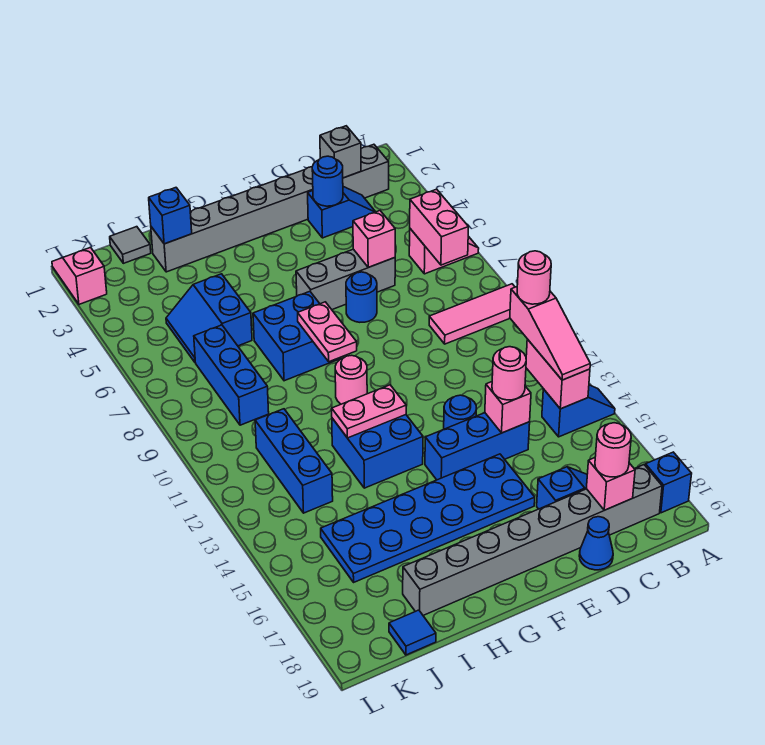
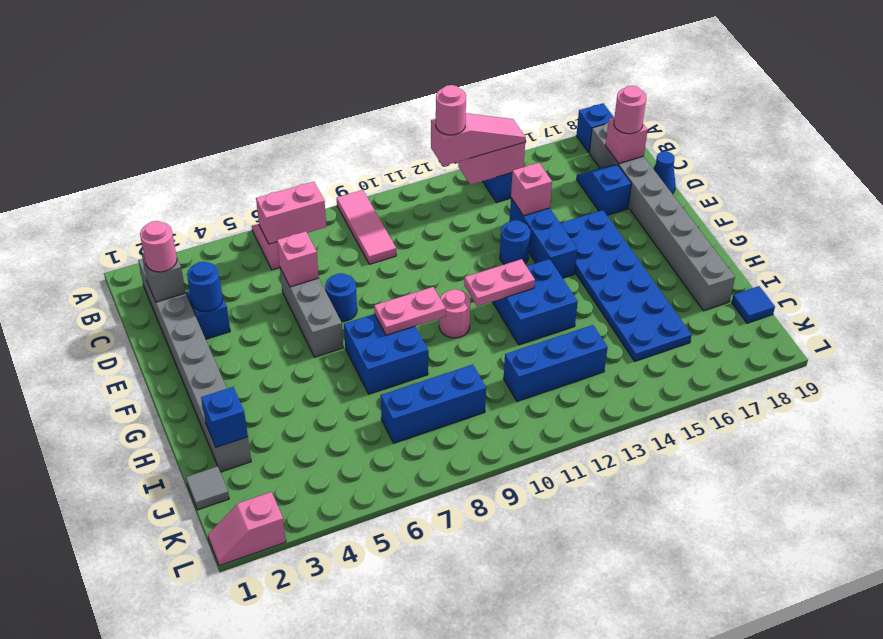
pink 1x1 round brick [492,347,526,400] -> pink 1x1 round brick moved to [140,221,177,272]
pink 1x2 plate [332,385,406,438] -> pink 1x2 plate turned to [464,259,535,306]
blue 2x2 slope [166,274,252,362] -> none

